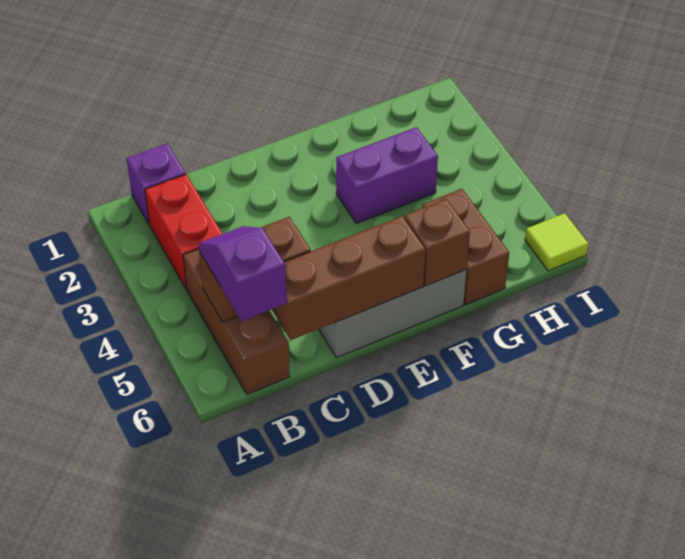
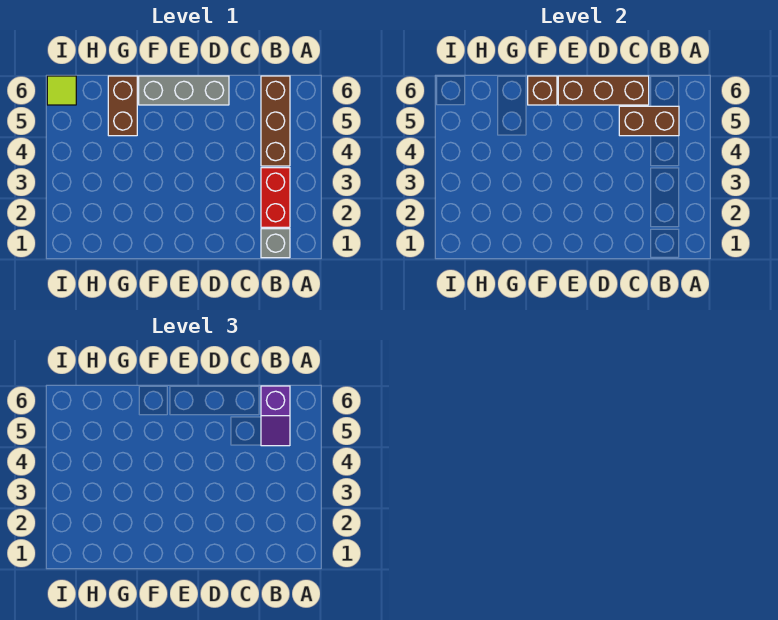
purple 1x1 brick [127,144,186,224] -> grey 1x1 brick [261,229,290,258]
purple 1x2 brick [336,127,438,224] -> none

